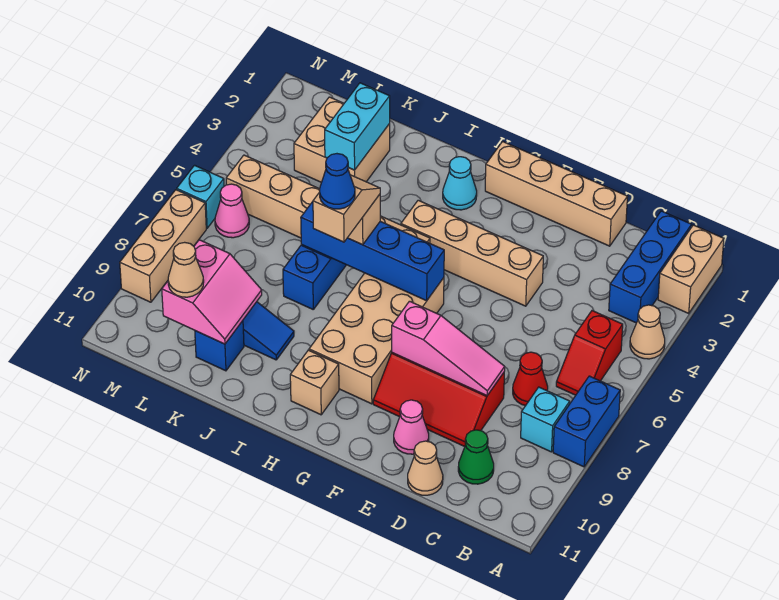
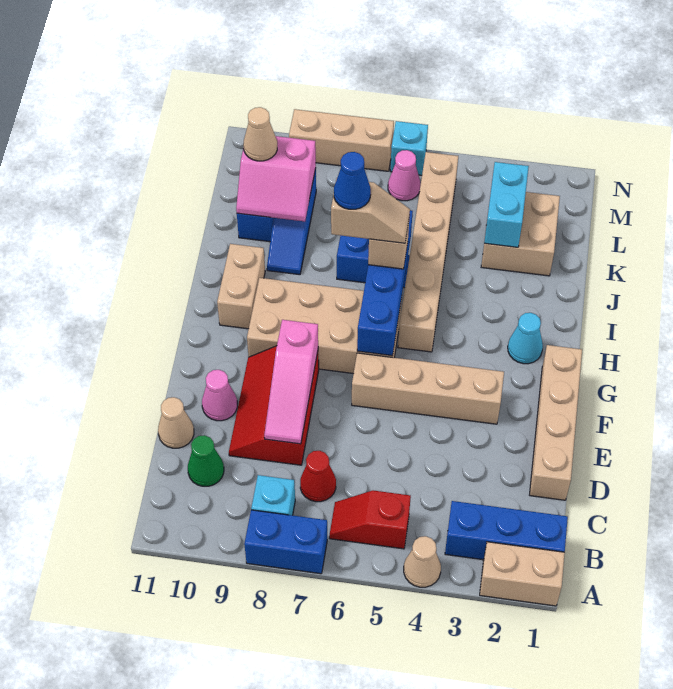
tan 1x4 brick [401,200,543,306] -> tan 1x4 brick turned to [352,353,504,424]
tan 1x1 brick [290,350,339,415] -> tan 1x2 brick [217,244,265,329]
cyan 1x2 brick [325,83,390,170] -> cyan 1x2 brick turned to [484,162,529,247]

